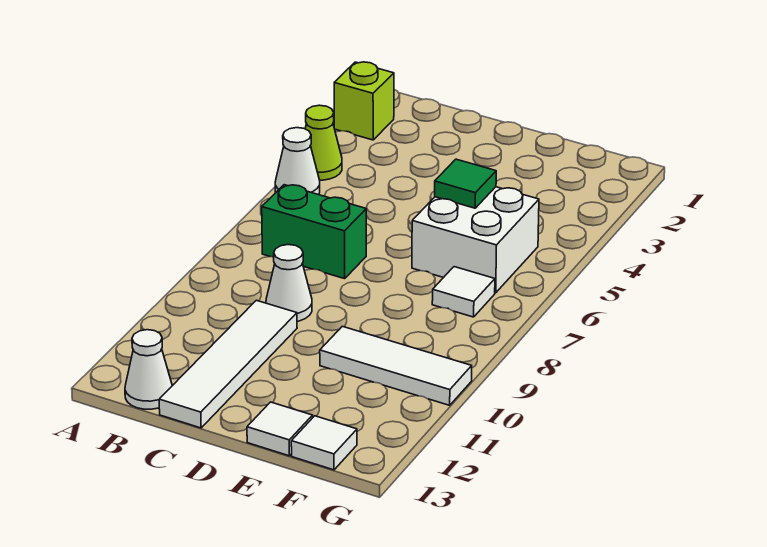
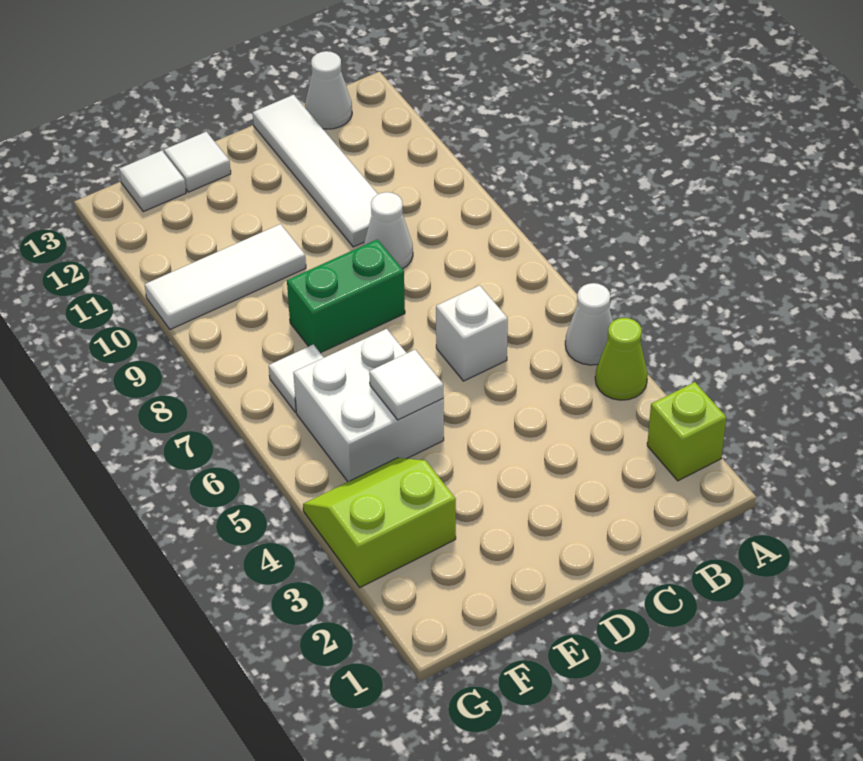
green 1x2 brick [262,185,366,279] -> green 1x2 brick moved to [287,239,405,353]
none -> white 1x1 brick [436,285,508,381]
green 1x1 tile [435,159,496,208] -> white 1x1 tile [369,350,444,420]
none -> lime 2x2 slope [303,458,456,587]

